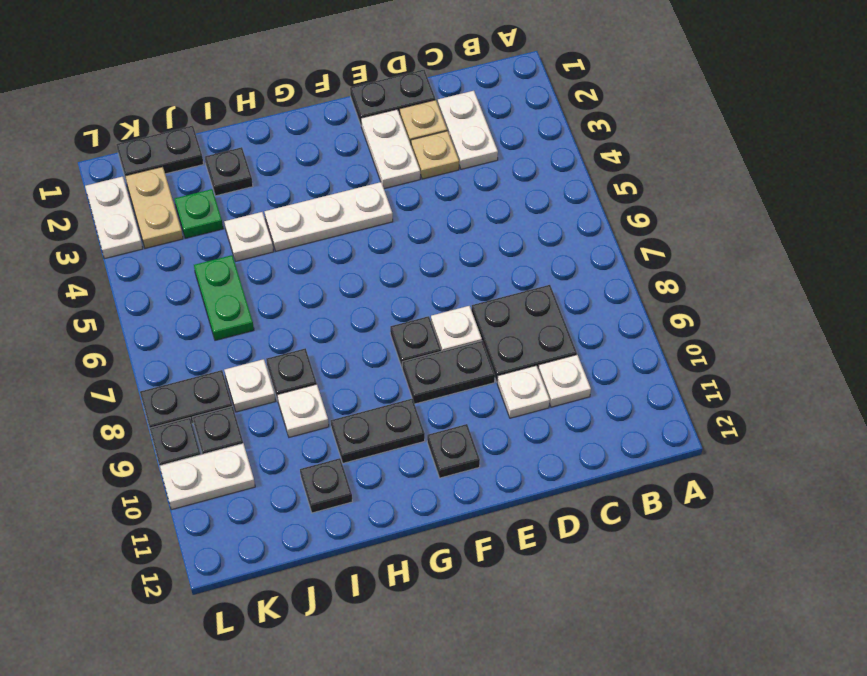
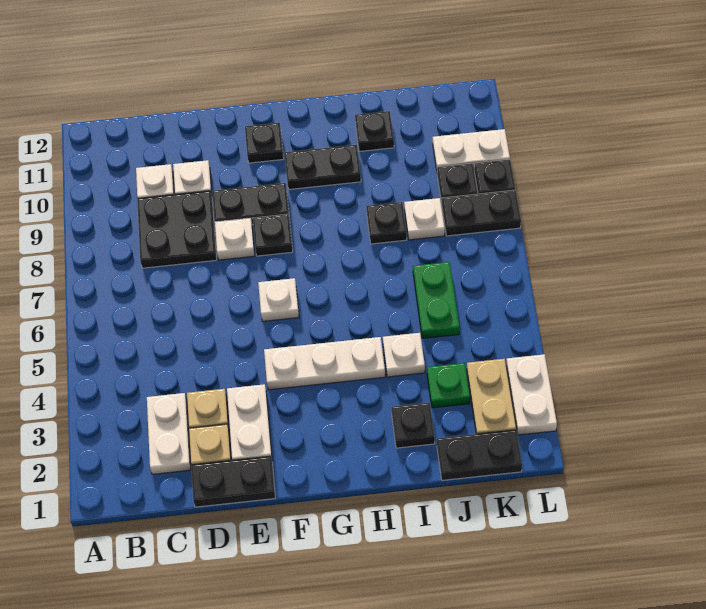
white 1x1 plate [277,384,329,437] -> white 1x1 plate moved to [258,278,299,321]

